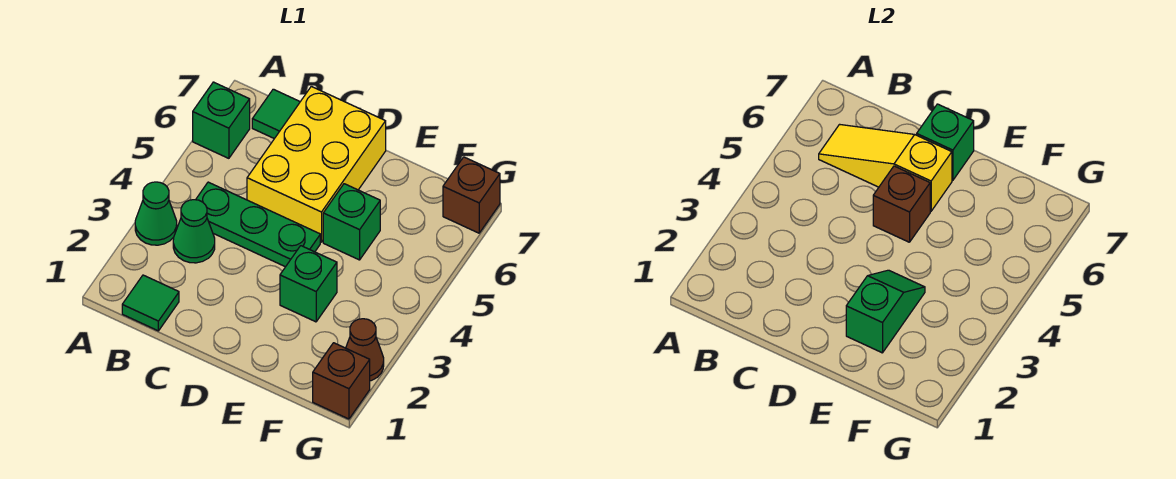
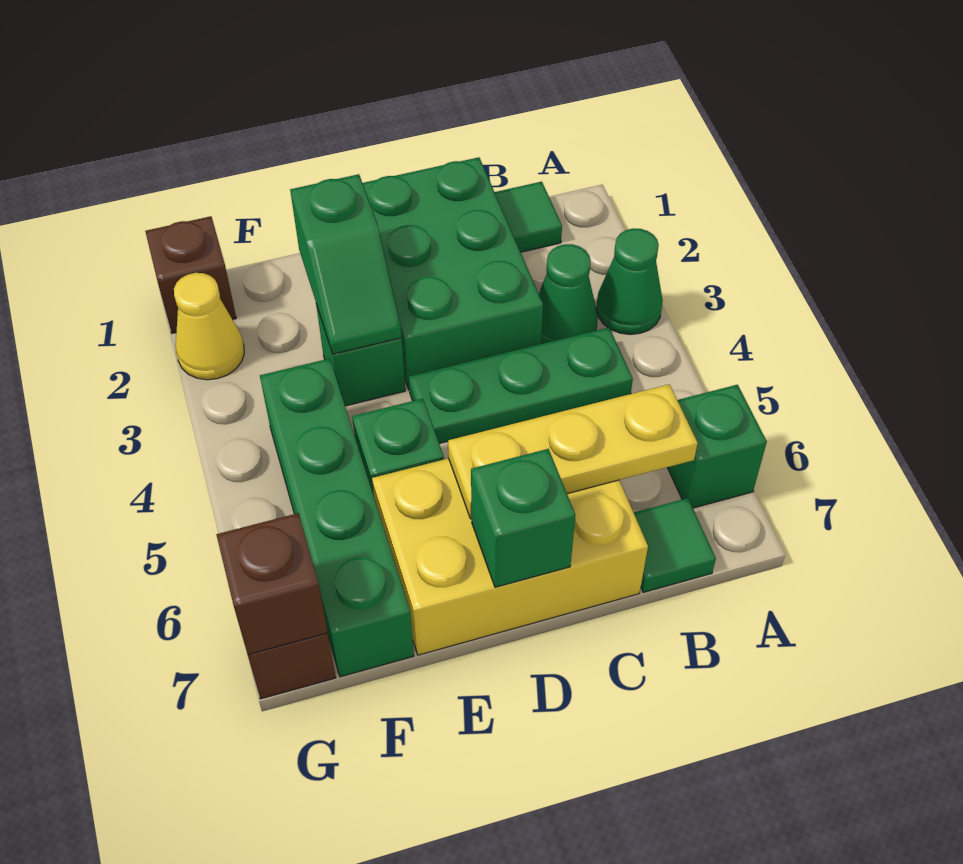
yellow 1x3 slope [819,124,952,211] -> yellow 1x3 plate [448,384,698,519]
none -> green 2x3 brick [363,157,543,389]
yellow 2x3 brick [247,86,386,242] -> yellow 2x3 brick turned to [372,458,648,655]
brown 1x1 brick [873,166,930,242] -> brown 1x1 brick moved to [216,513,328,655]
none -> green 1x4 brick [260,359,414,677]
brown 1x1 cone [346,319,384,381] -> yellow 1x1 cone [174,273,244,380]

